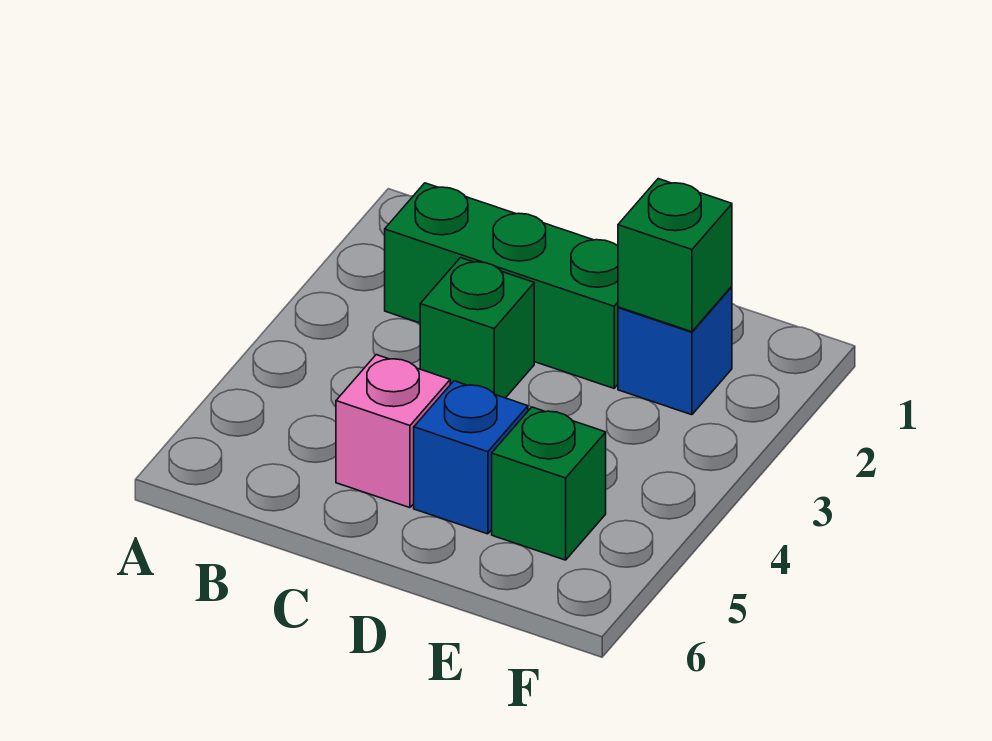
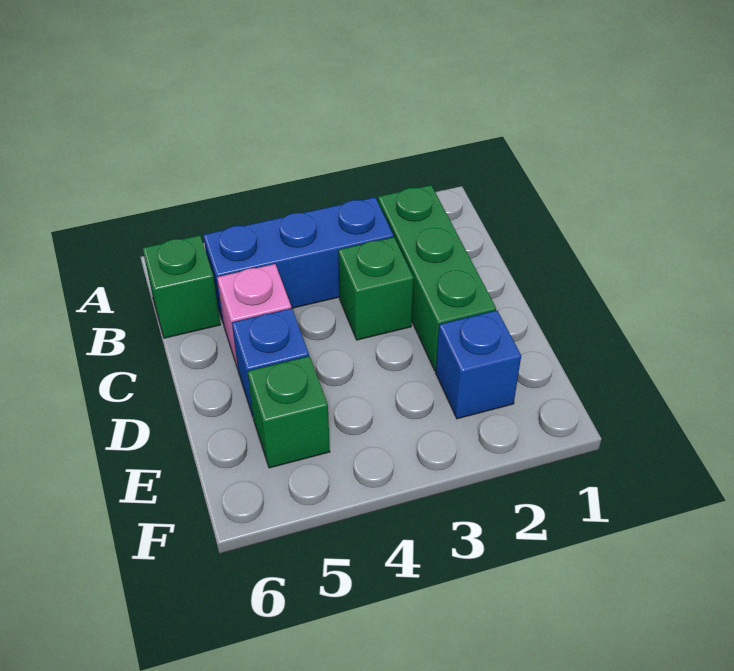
none -> blue 1x3 brick [203,197,393,324]
green 1x1 brick [618,179,732,332] -> green 1x1 brick moved to [143,235,220,338]

